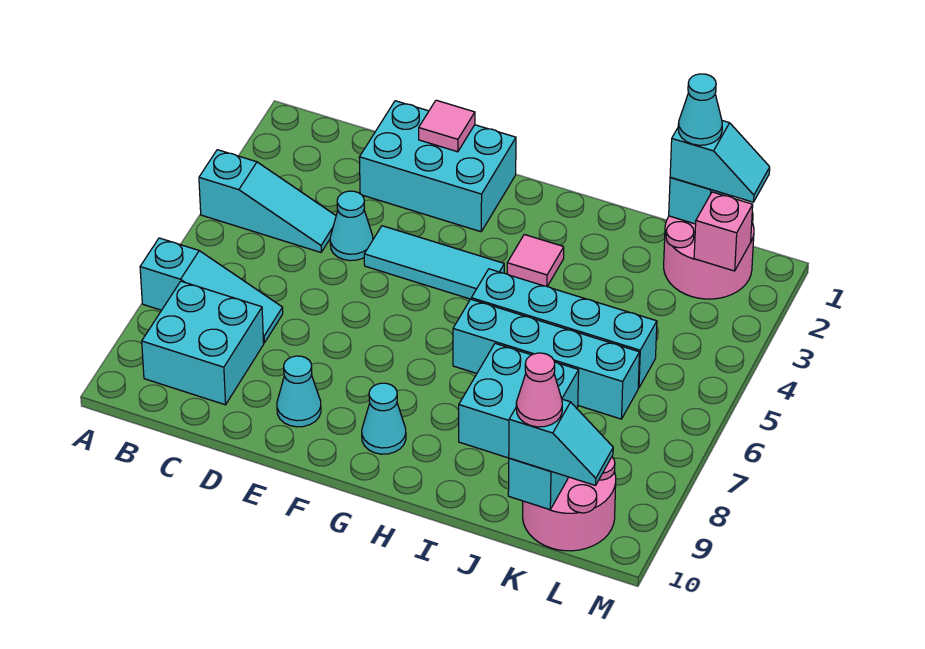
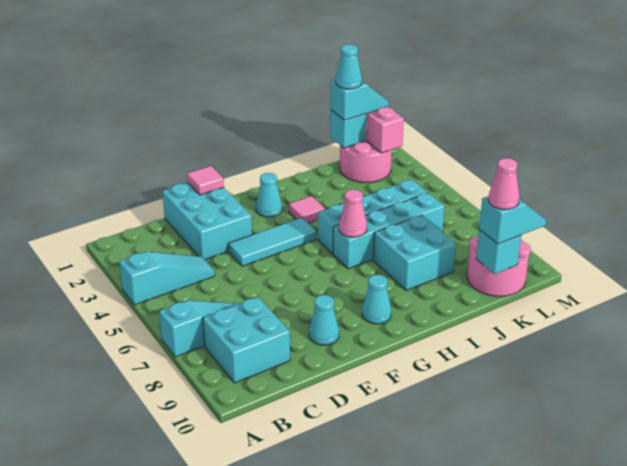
cyan 2x3 brick [359,101,516,232] -> cyan 2x3 brick turned to [162,183,252,260]
cyan 1x1 cone [330,191,373,261] -> cyan 1x1 cone moved to [256,173,282,217]
none -> pink 1x1 cone [339,190,367,237]

